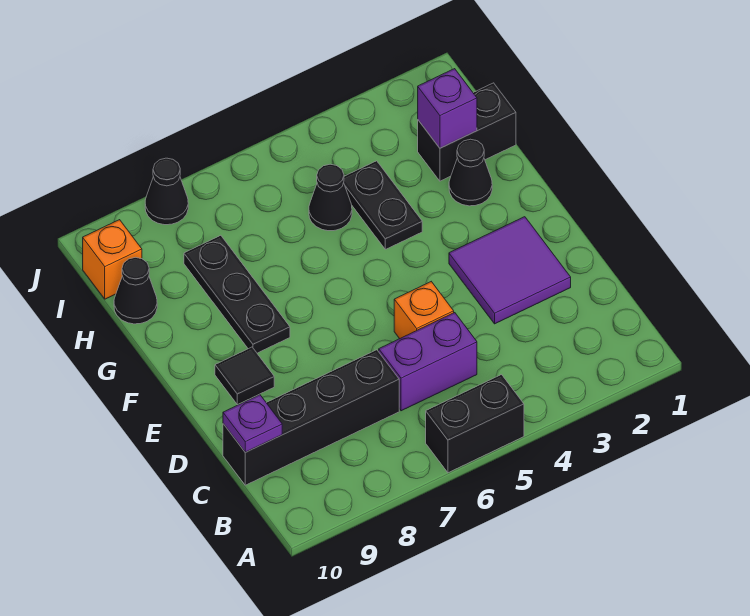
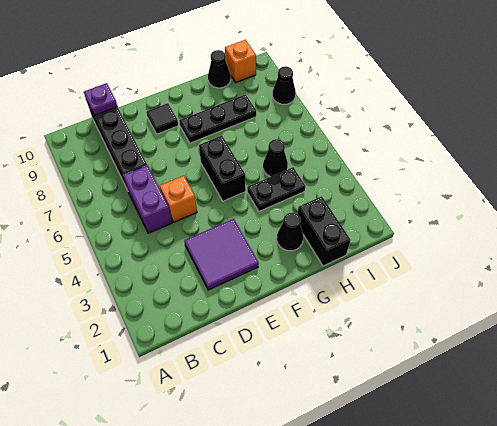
black 1x2 brick [426,375,524,473] -> black 1x2 brick moved to [199,136,246,201]
purple 1x1 brick [418,69,477,148] -> none

